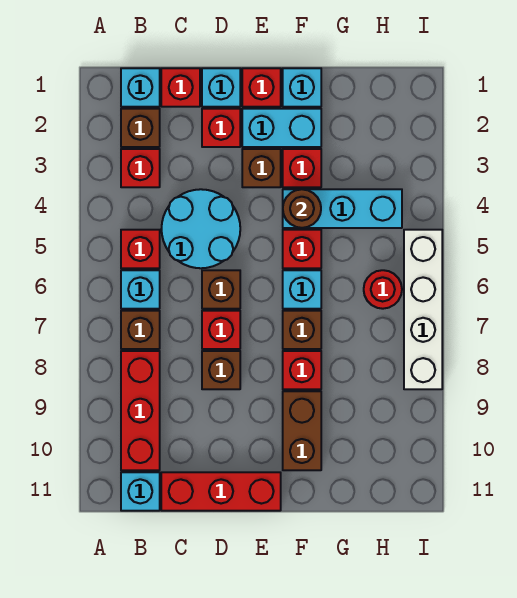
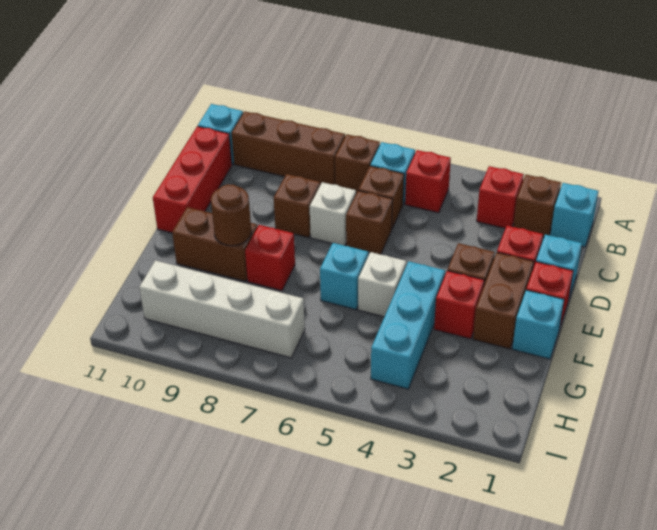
red 1x3 brick [121,351,160,470] -> brown 1x3 brick [231,111,345,185]
red 1x1 brick [161,68,200,107] -> none
cyan 2x2 round brick [162,189,240,268] -> none
red 1x1 brick [202,311,240,349] -> white 1x1 brick [310,182,356,246]
cyan 1x2 brick [242,109,321,147] -> brown 1x2 brick [473,253,534,349]
brown 1x1 round brick [283,189,321,228] -> brown 1x1 round brick moved to [211,184,251,246]
red 1x1 brick [283,230,321,268] -> white 1x1 brick [358,252,406,317]
brown 1x1 brick [283,311,321,349] -> brown 1x1 brick moved to [358,166,404,228]
red 1x1 round brick [364,270,402,309] -> none
white 1x4 brick [404,230,442,389] -> white 1x4 brick moved to [139,260,305,358]

